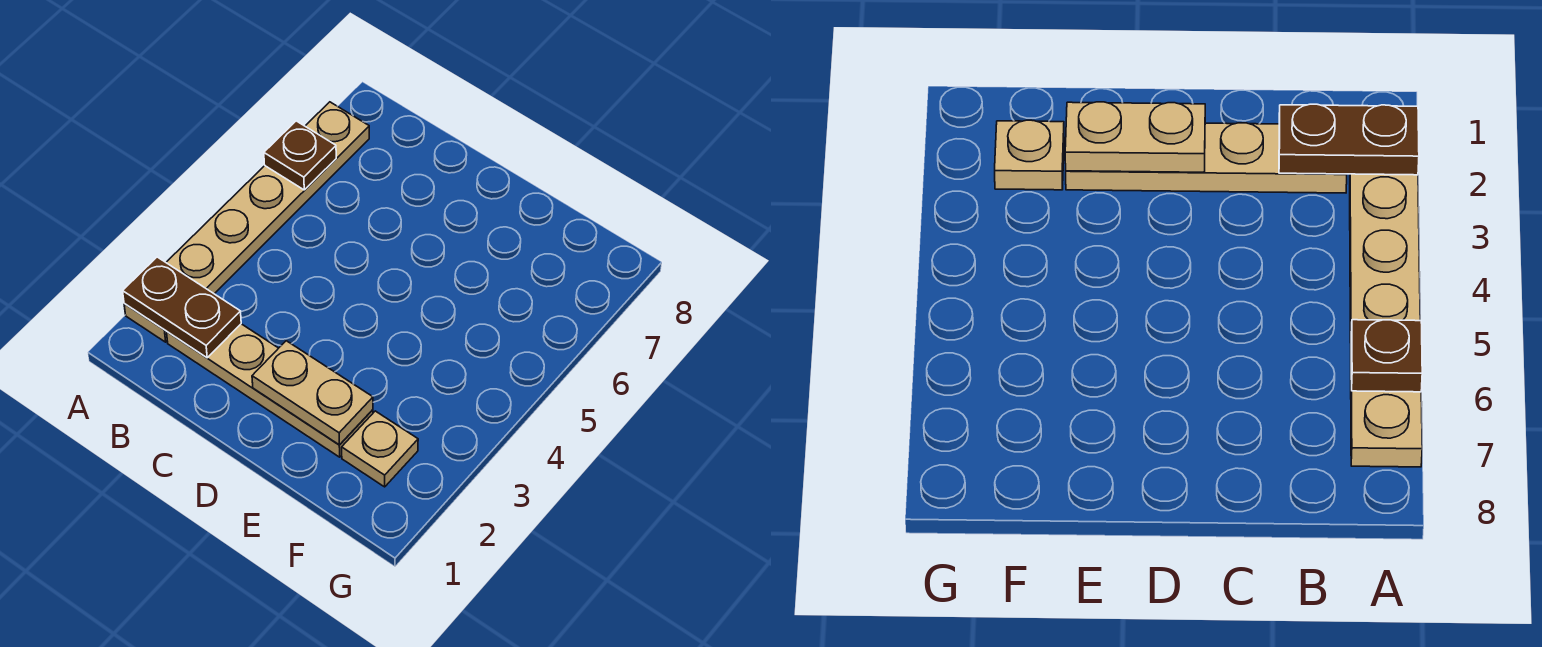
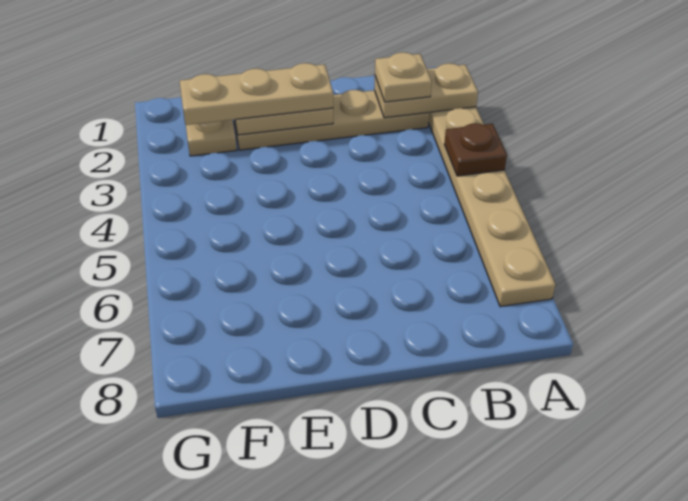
brown 1x2 plate [123,257,241,358] -> tan 1x2 plate [374,63,478,118]
brown 1x1 plate [264,121,336,190] -> brown 1x1 plate moved to [444,123,507,176]
none -> tan 1x1 plate [375,52,432,102]
none -> tan 1x3 plate [180,63,333,125]

